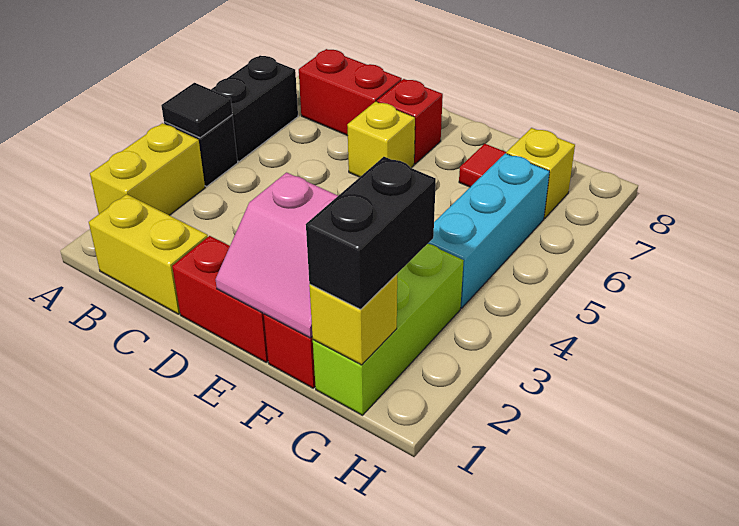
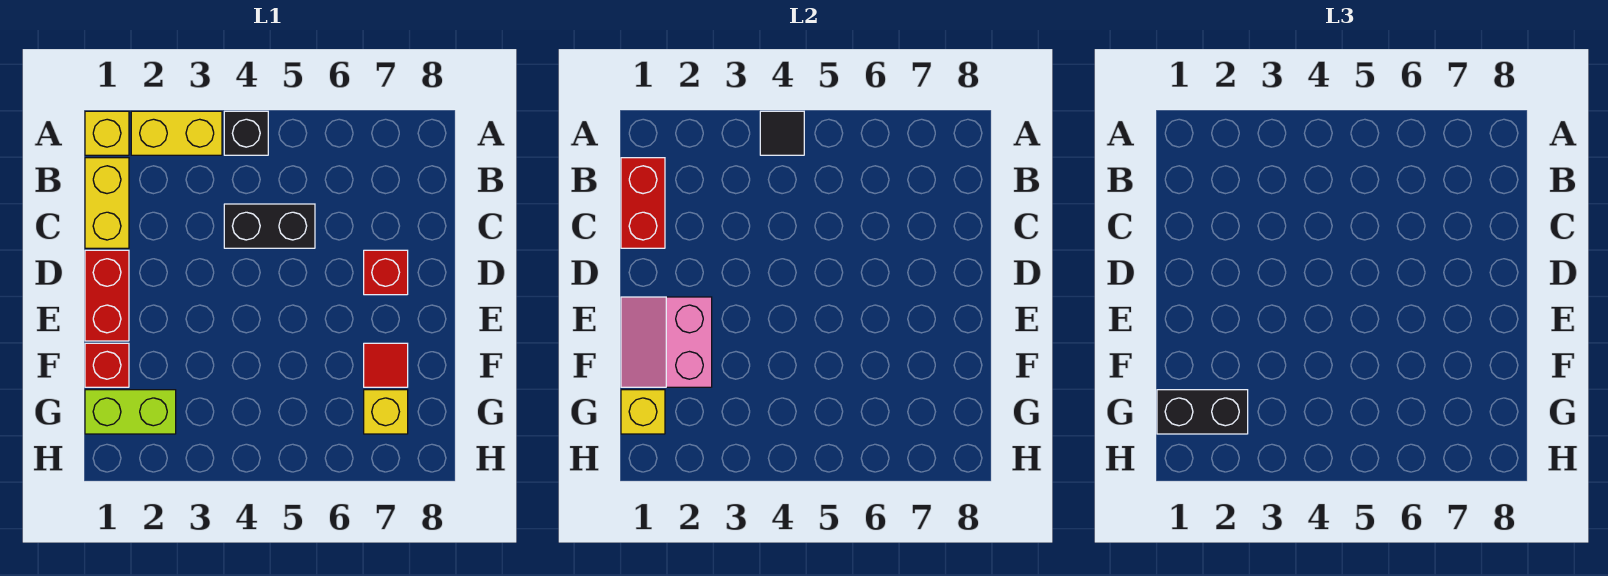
black 1x2 brick [211,55,298,161] -> black 1x2 brick moved to [224,204,315,248]
red 1x2 brick [299,49,402,136] -> red 1x2 brick moved to [621,158,665,248]
yellow 1x1 brick [347,102,415,177] -> yellow 1x1 brick moved to [85,111,129,155]
lime 1x3 brick [313,244,464,415] -> lime 1x2 brick [85,390,176,434]
cyan 1x3 brick [428,153,550,308] -> none

